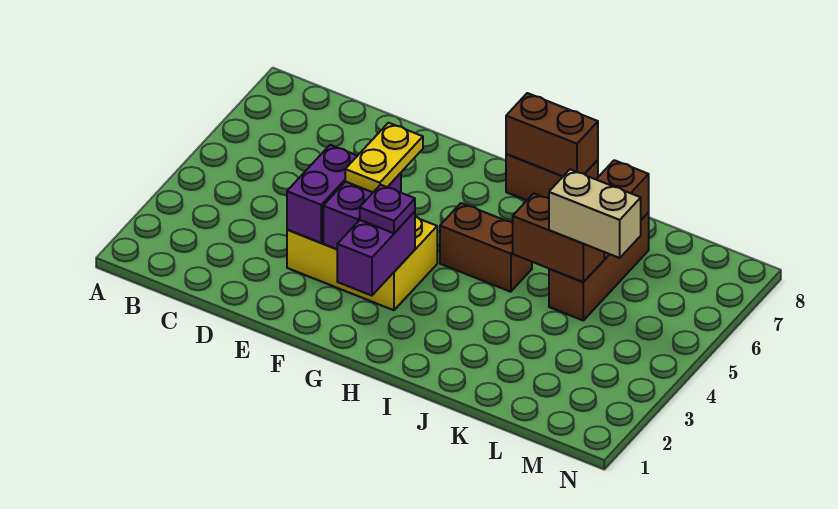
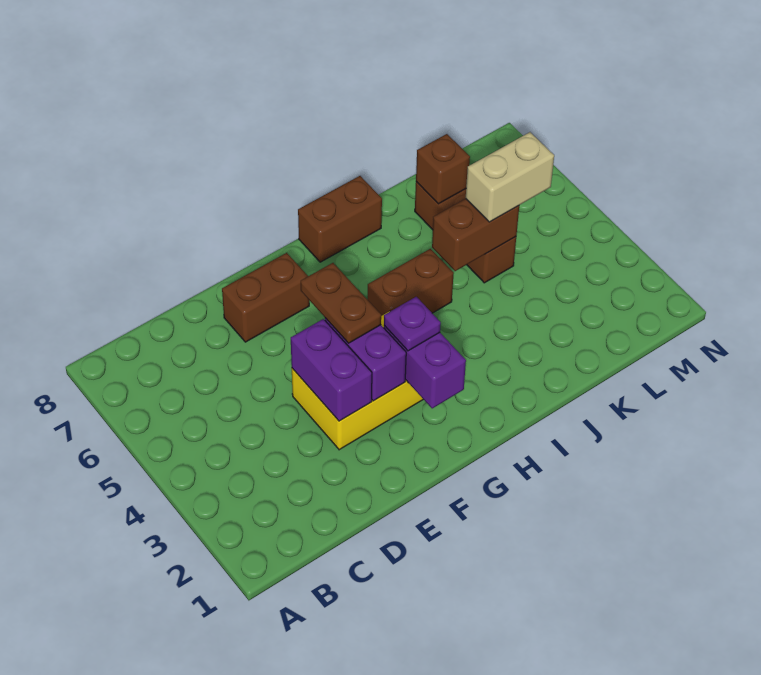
yellow 1x2 plate [345,123,423,192] -> brown 1x2 plate [301,263,381,343]
brown 1x2 brick [506,93,598,176] -> brown 1x2 brick moved to [222,253,309,342]

